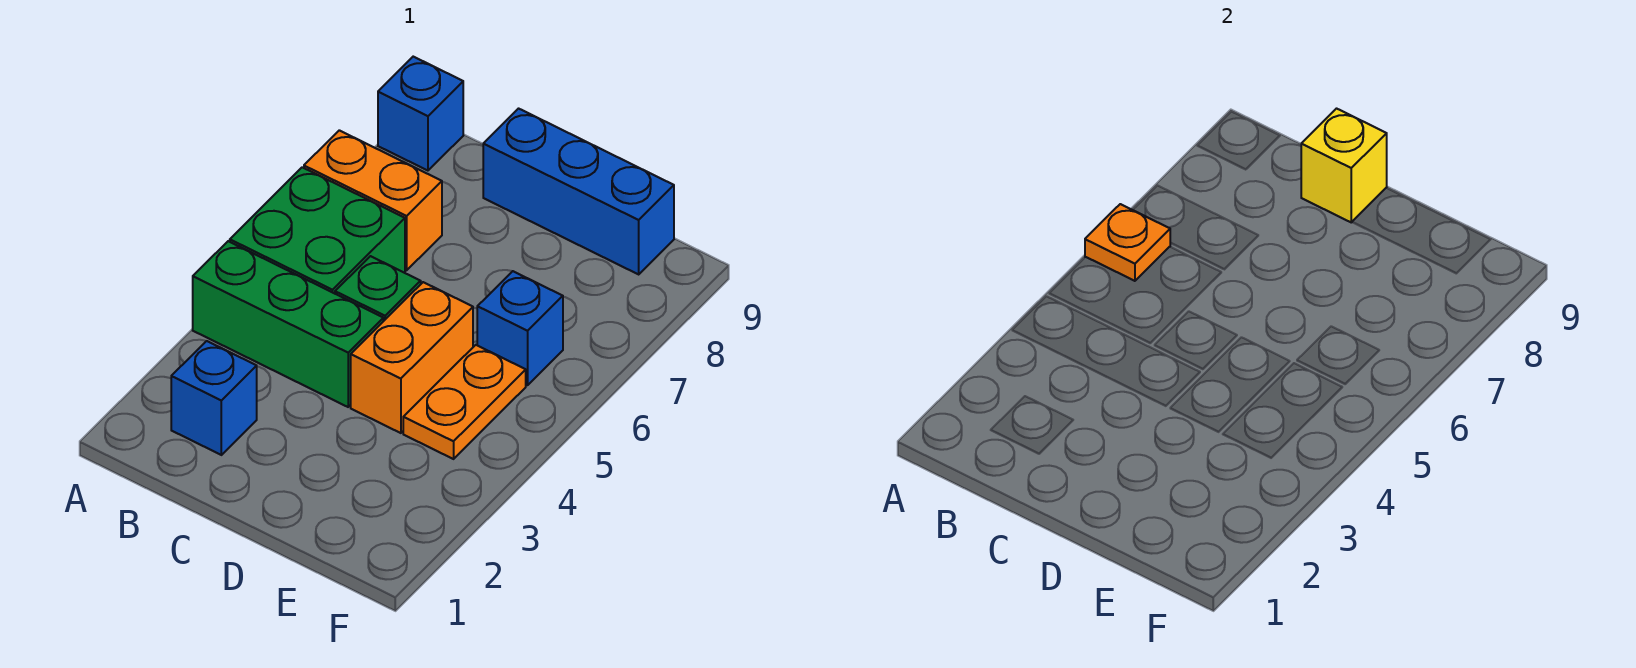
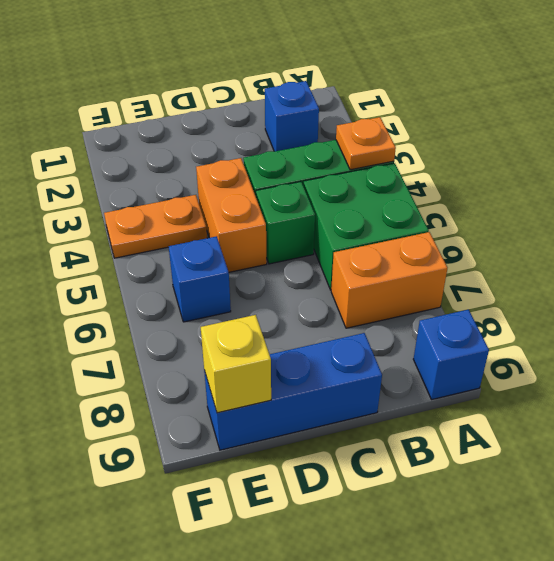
orange 1x1 plate [1085,204,1170,281] -> orange 1x1 plate moved to [336,117,396,170]
yellow 1x1 brick [1301,109,1387,222] -> yellow 1x1 brick moved to [201,315,271,413]
orange 1x2 plate [403,345,526,459] -> orange 1x2 plate turned to [104,195,207,258]

